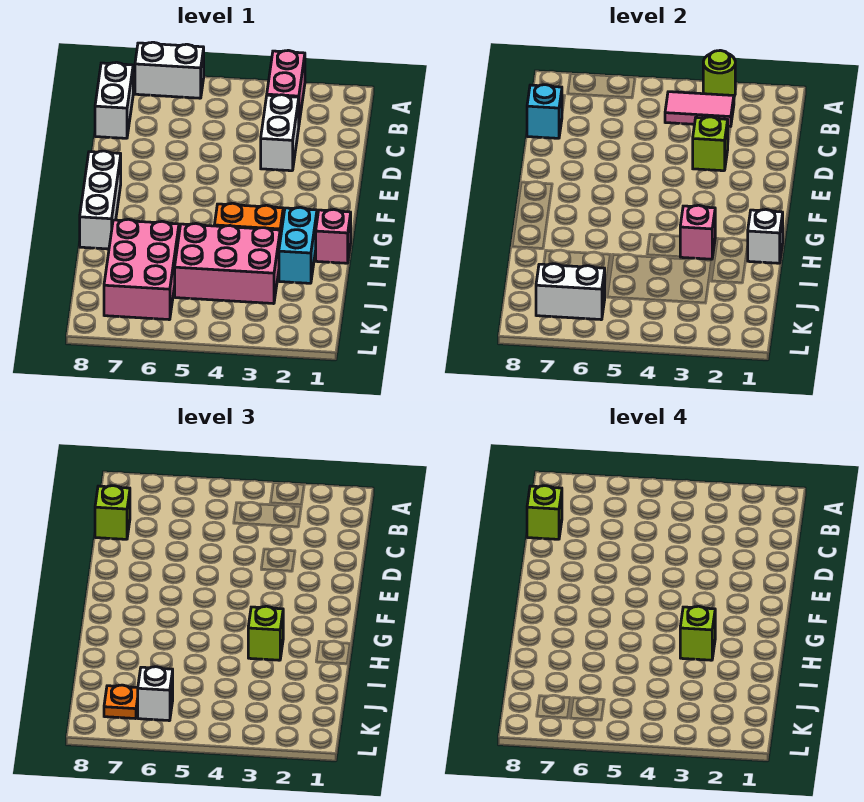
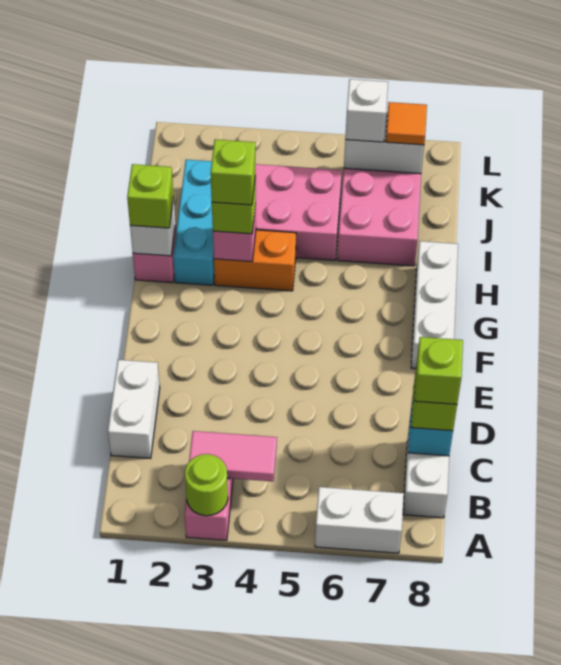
white 1x2 brick [261,95,299,171] -> white 1x2 brick moved to [108,360,160,458]
lime 1x1 brick [693,117,728,171] -> lime 1x1 brick moved to [127,164,174,228]
cyan 1x2 brick [279,207,317,283] -> cyan 1x3 brick [173,160,214,285]
orange 1x1 plate [104,685,138,719] -> orange 1x1 tile [386,102,427,145]

